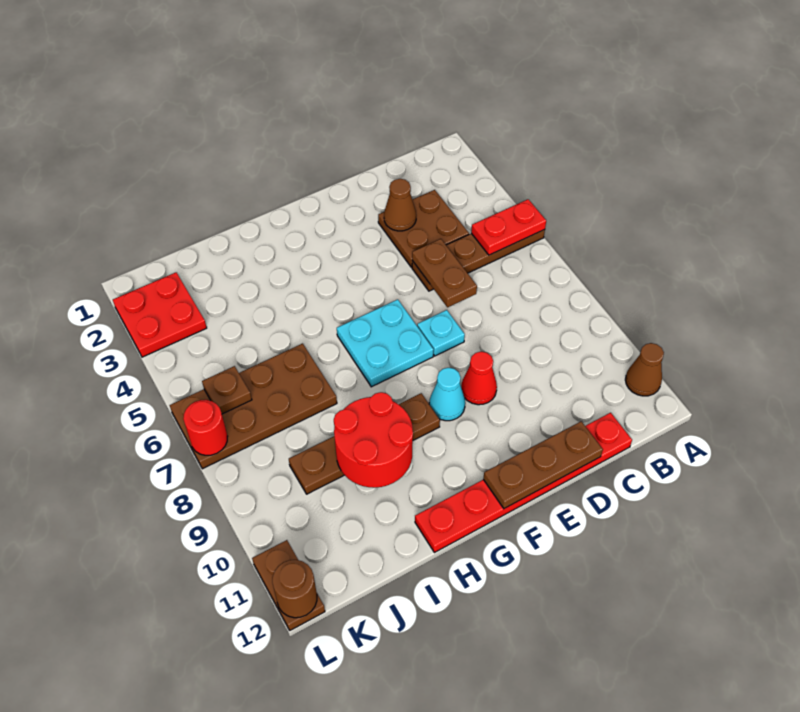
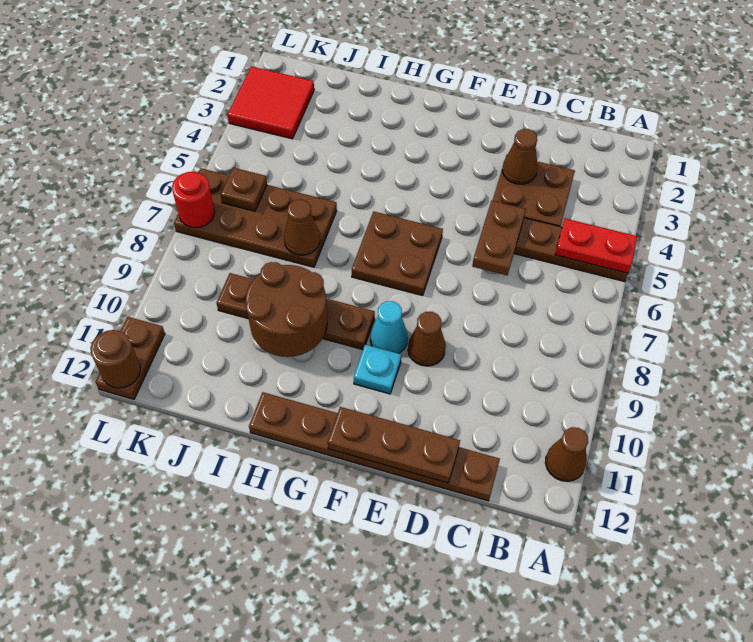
red 1x6 plate [415,413,632,553] -> brown 1x6 plate [249,392,500,501]
cyan 1x1 plate [417,310,465,356] -> cyan 1x1 plate moved to [354,345,401,394]
red 1x1 cone [461,352,497,405] -> brown 1x1 cone [408,312,446,366]
cyan 2x2 plate [337,299,434,387] -> brown 2x2 plate [352,211,443,296]
red 2x2 round brick [334,392,413,488] -> brown 2x2 round brick [246,262,327,357]
none -> brown 1x1 cone [284,200,320,255]
red 2x2 plate [113,272,207,357] -> red 2x2 tile [228,66,314,139]

